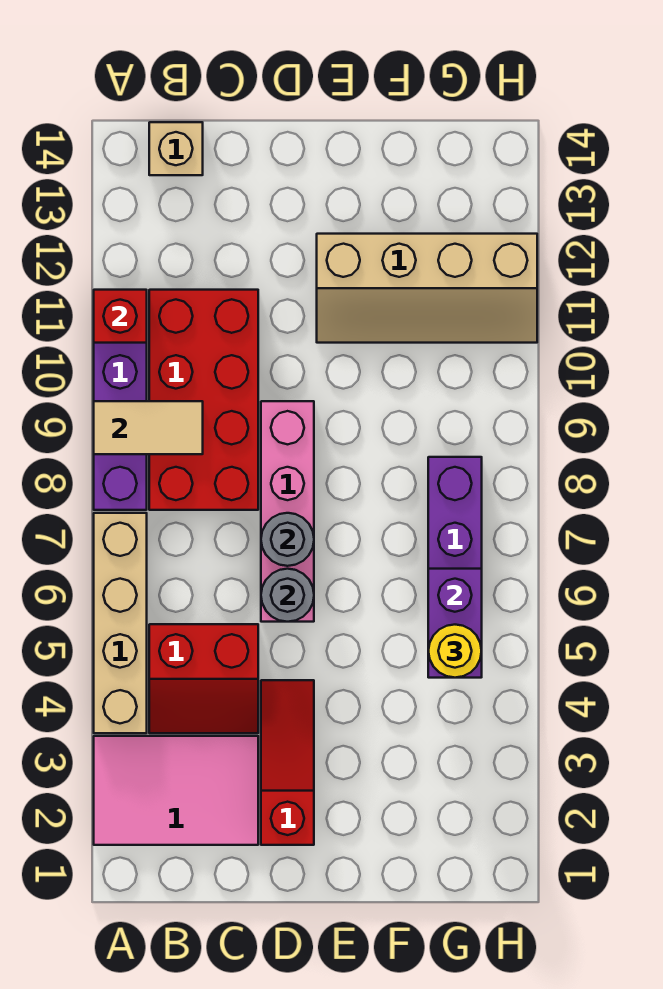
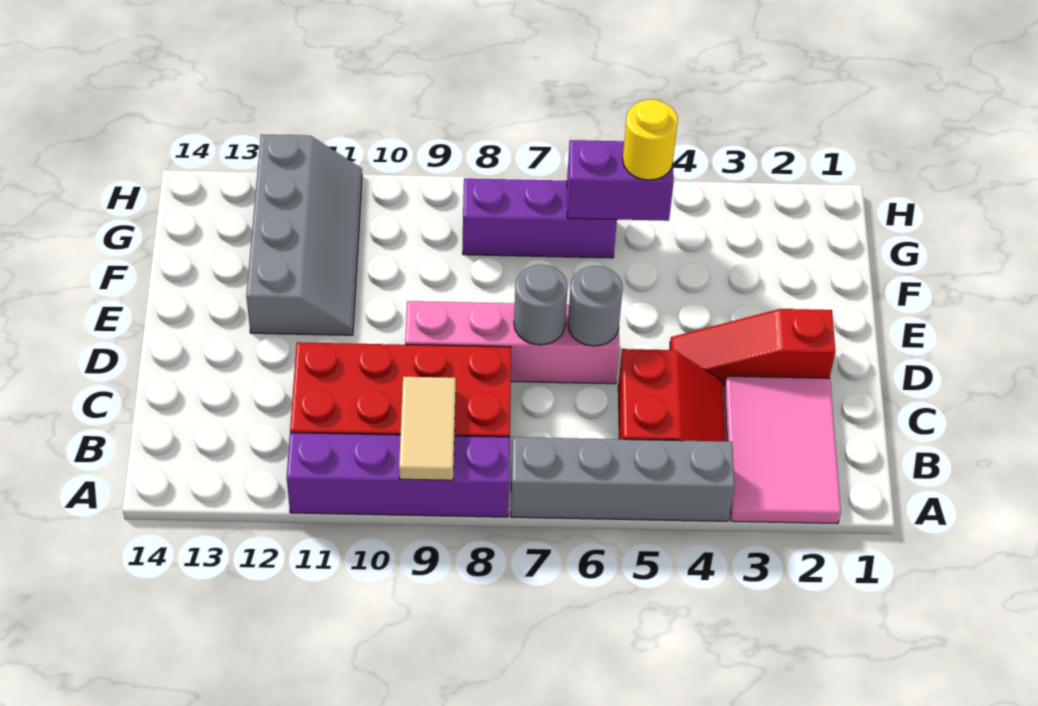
tan 1x4 brick [94,513,147,733] -> grey 1x4 brick [511,437,734,521]
red 1x1 brick [94,290,147,343] -> none
tan 1x1 brick [149,122,203,175] -> none
tan 2x4 slope [317,234,537,343] -> grey 2x4 slope [246,134,362,335]

